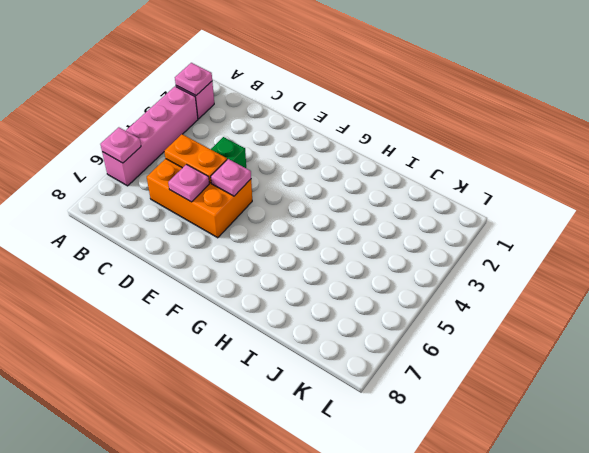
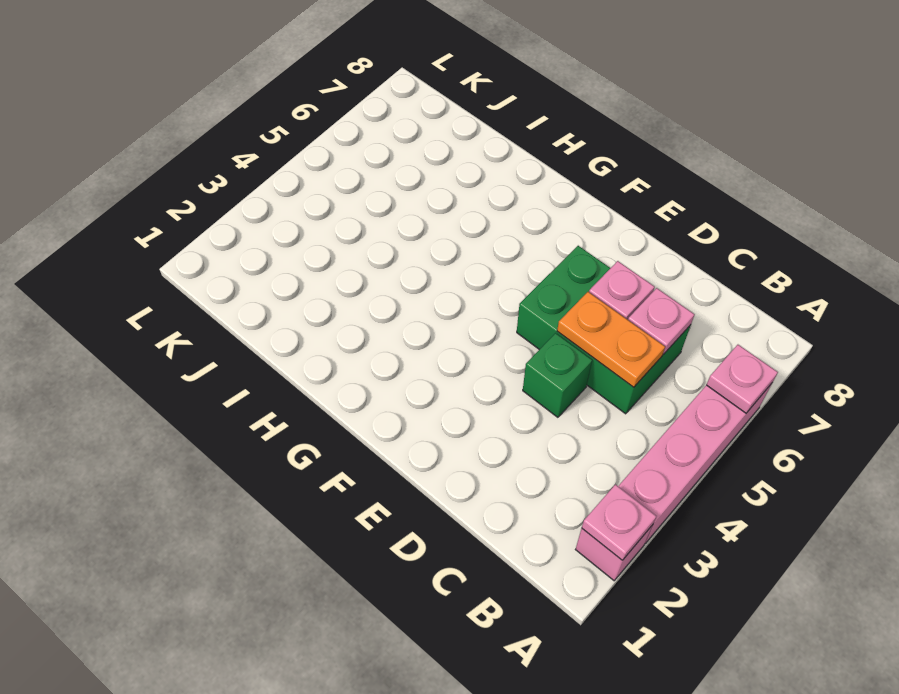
orange 2x3 brick [147,159,252,238] -> green 2x3 brick [517,246,691,414]
pink 1x1 plate [211,159,251,196] -> pink 1x1 plate moved to [628,288,695,354]

